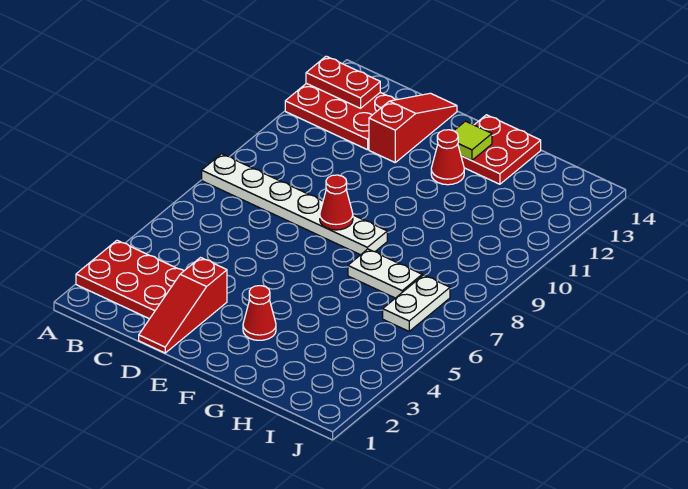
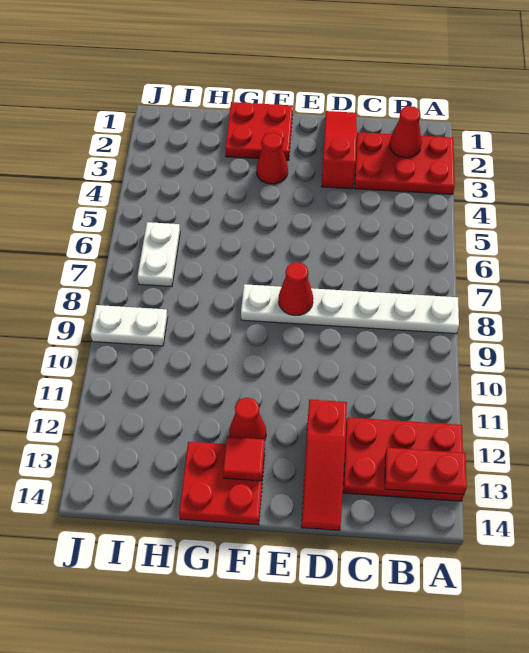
none -> red 1x1 cone [390,106,422,158]
none -> red 2x2 plate [225,102,293,160]
lime 1x1 tile [454,121,492,160] -> red 1x1 tile [223,437,265,481]
white 1x2 plate [348,249,422,298] -> white 1x2 plate moved to [91,305,168,346]

